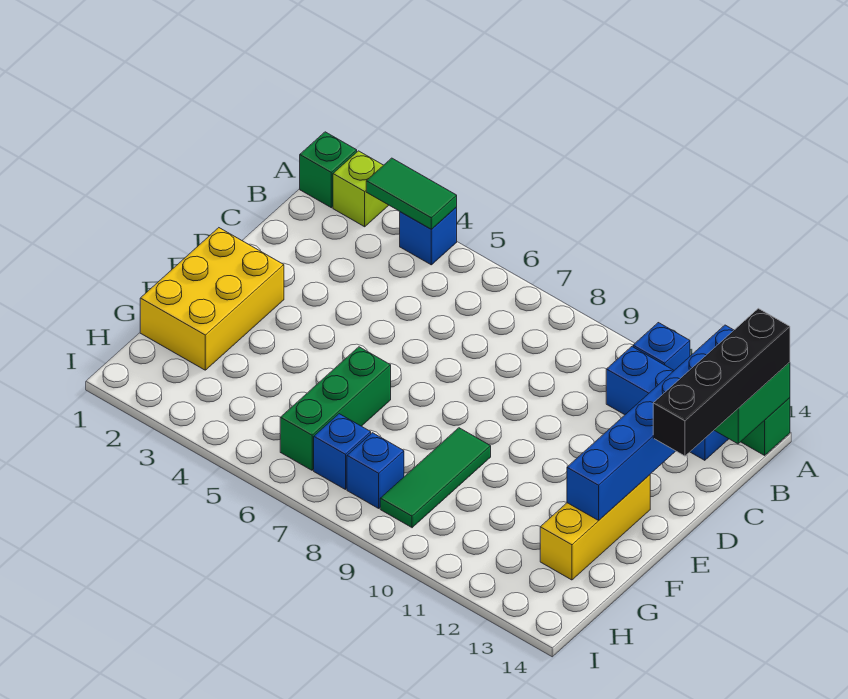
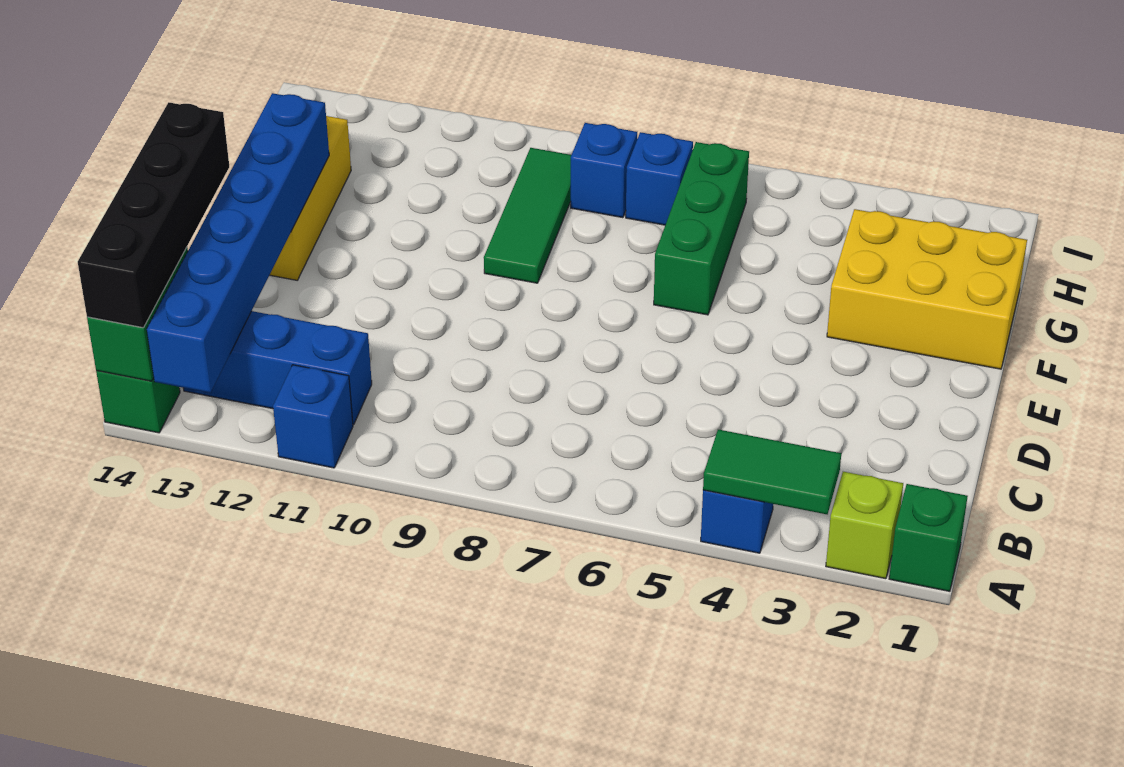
yellow 2x3 brick [140,228,284,370] -> yellow 2x3 brick turned to [827,209,1027,369]

